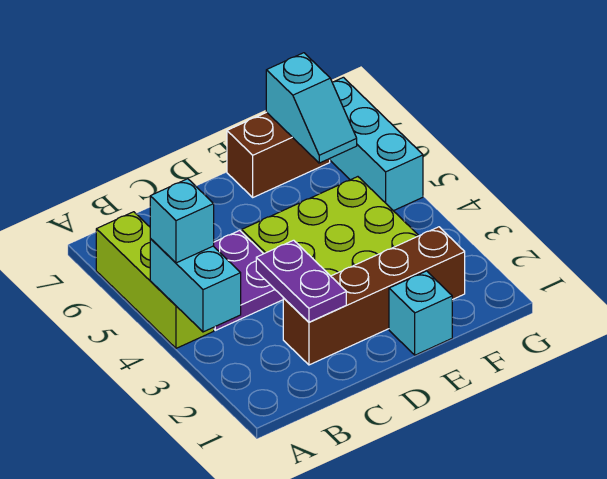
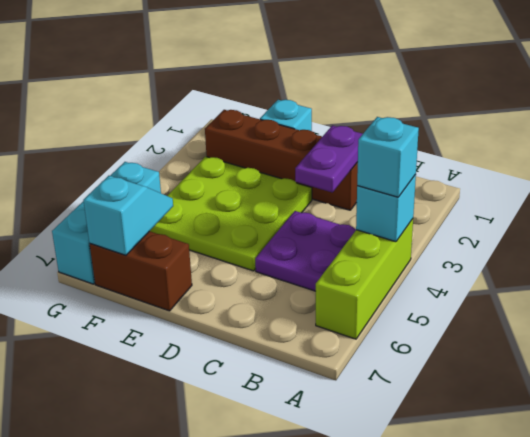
cyan 1x2 brick [150,239,241,332] -> cyan 1x1 brick [356,174,416,242]

